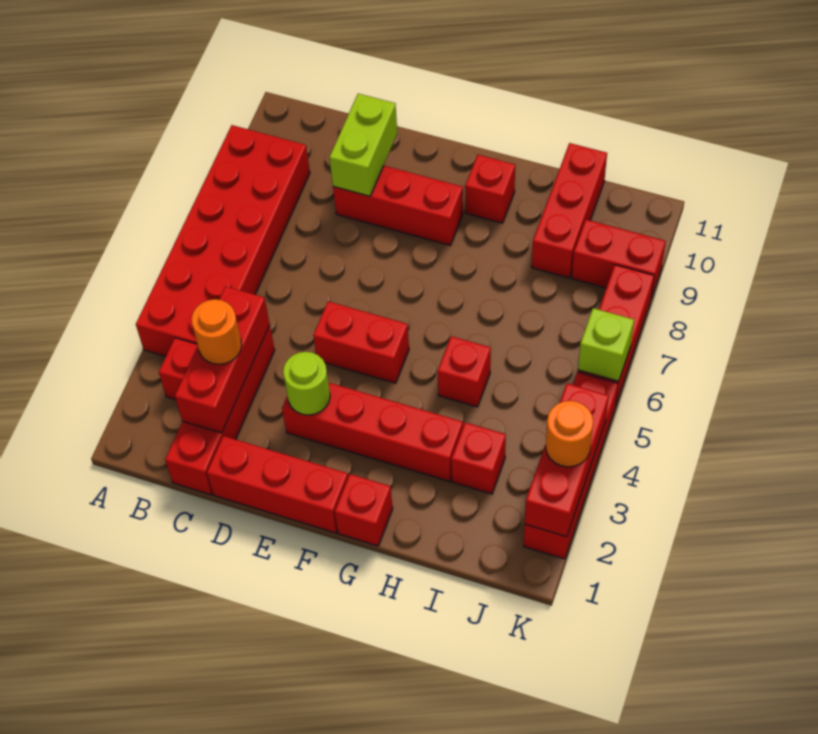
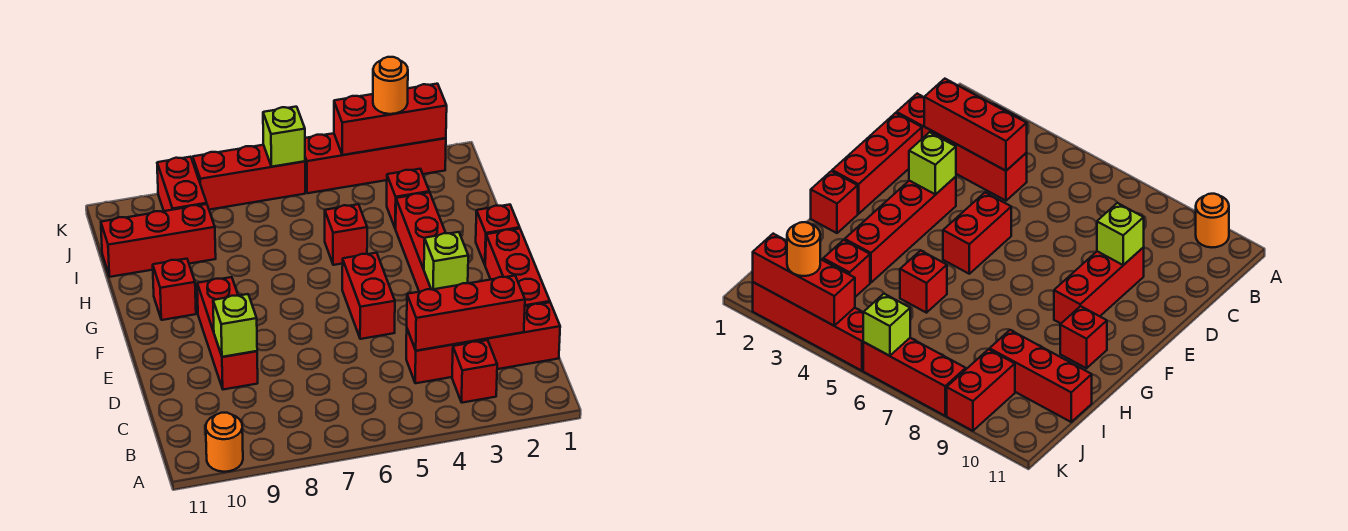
red 2x6 brick [136,125,310,356] -> none
orange 1x1 round brick [192,299,242,364] -> orange 1x1 round brick moved to [206,413,243,472]
lime 1x2 brick [329,94,397,196] -> lime 1x1 brick [213,294,257,357]
lime 1x1 round brick [283,352,330,415] -> lime 1x1 brick [424,232,468,290]

